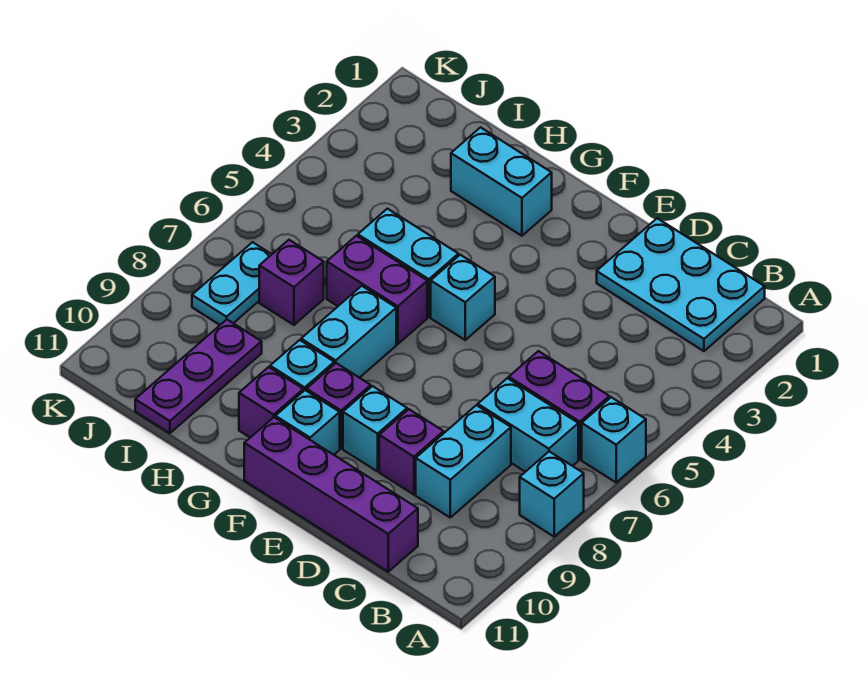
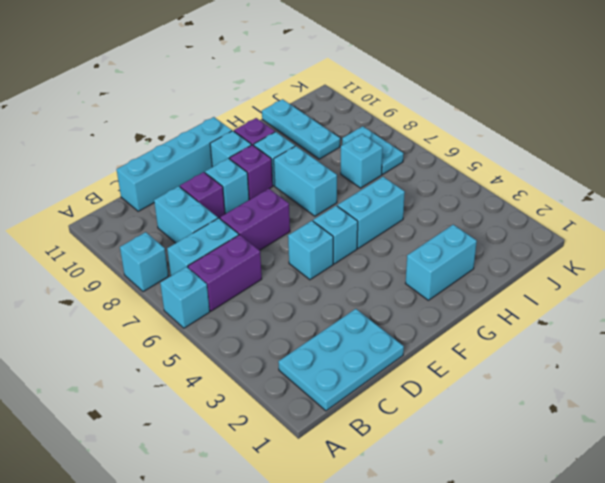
purple 1x4 brick [244,417,418,572] -> cyan 1x4 brick [117,117,232,211]
none -> cyan 1x1 brick [288,221,333,280]
purple 1x2 brick [327,236,427,344] -> purple 1x2 brick moved to [220,189,290,250]
purple 1x1 brick [259,240,324,325] -> cyan 1x1 brick [341,134,383,188]
purple 1x3 plate [135,320,262,433] -> cyan 1x3 plate [262,99,340,159]

